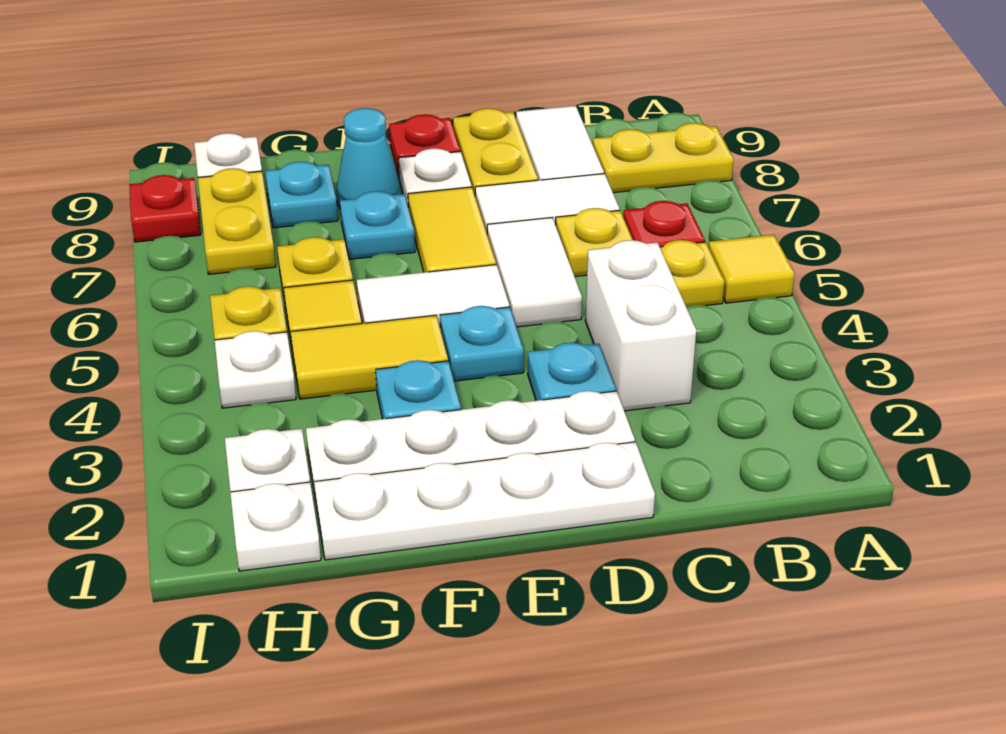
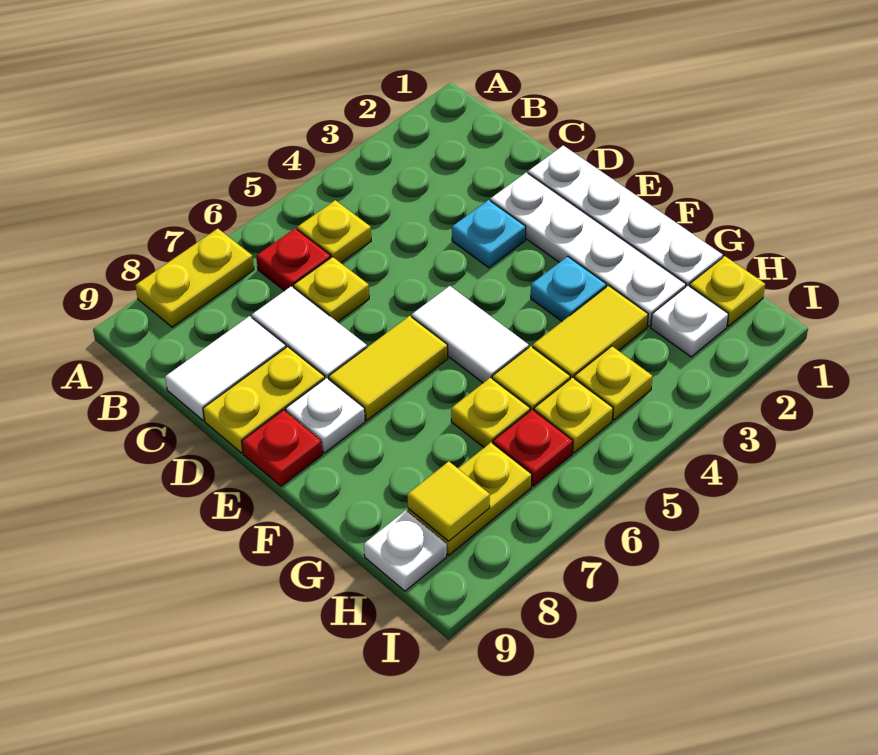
yellow 1x1 tile [709,235,795,303] -> yellow 1x1 tile moved to [407,461,490,541]
yellow 1x2 plate [593,123,734,193] -> yellow 1x2 plate turned to [136,229,254,327]
white 1x2 brick [585,240,696,411] -> none
white 1x2 tile [487,218,582,327] -> none
cyan 1x1 plate [440,306,524,381] -> none
yellow 1x2 tile [291,315,448,399] -> yellow 1x2 tile turned to [533,286,648,379]
cyan 1x1 plate [340,191,415,259] -> none
cyan 1x1 cone [337,108,400,207] -> none
cyan 1x1 plate [265,162,338,228] -> none
white 1x1 plate [230,482,321,571] -> yellow 1x1 plate [690,256,765,326]
white 1x1 plate [215,331,296,408] -> yellow 1x1 plate [574,346,652,420]
red 1x1 plate [129,175,201,242] -> red 1x1 plate moved to [493,410,573,486]

